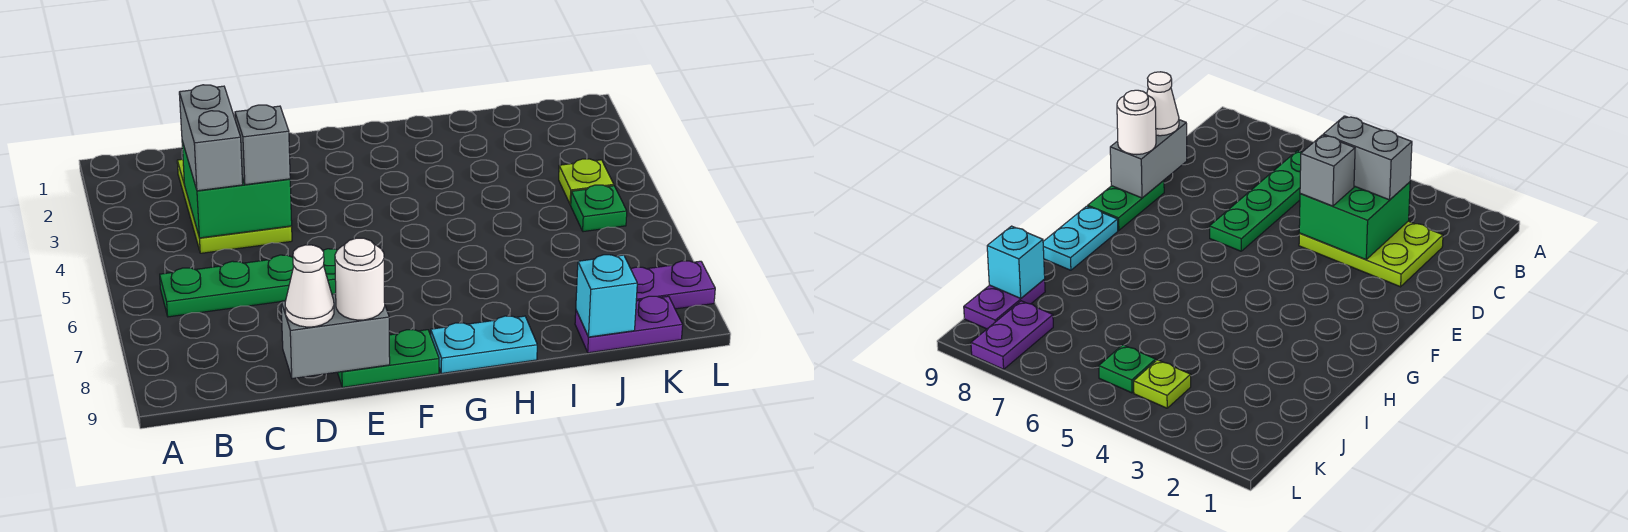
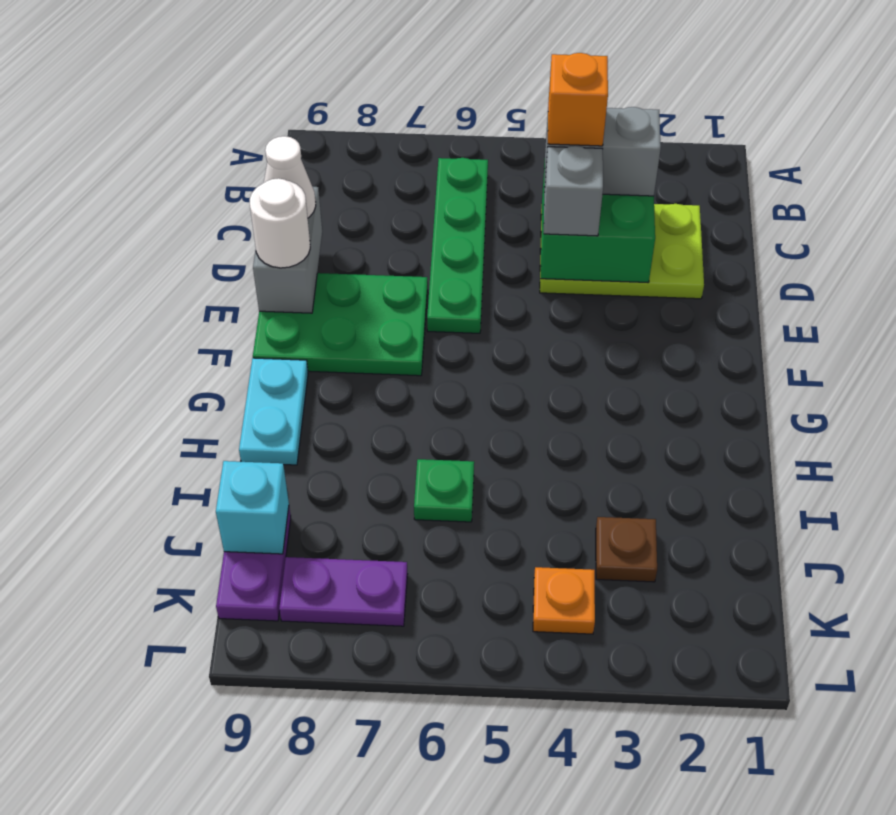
none -> orange 1x1 brick [548,53,608,146]
green 1x2 plate [337,330,439,387] -> green 2x3 plate [253,273,428,376]
none -> brown 1x1 plate [596,517,657,582]
lime 1x1 plate [559,159,614,205] -> orange 1x1 plate [533,567,595,634]
green 1x1 plate [571,185,627,232] -> green 1x1 plate moved to [414,459,474,522]
purple 1x2 plate [631,261,715,309] -> purple 1x2 plate turned to [279,557,408,626]

